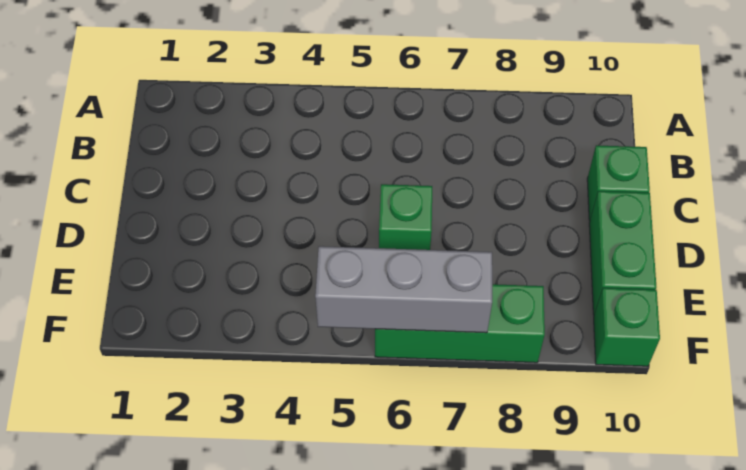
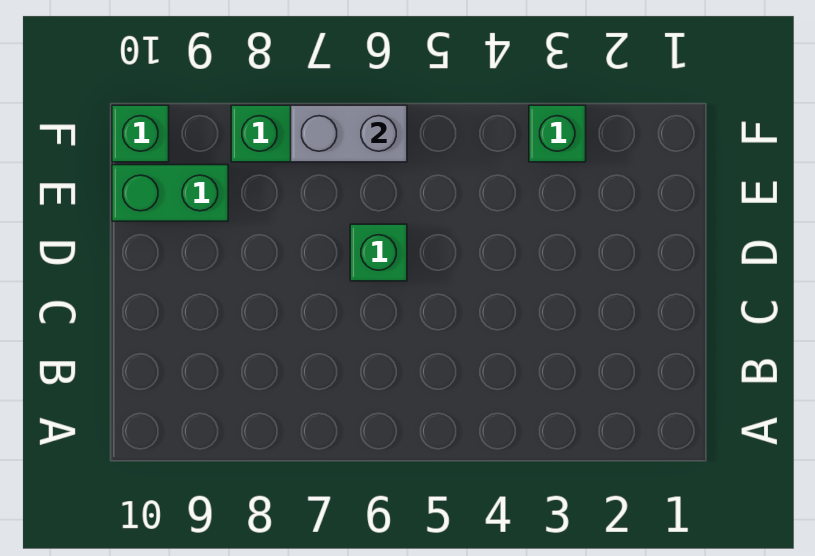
green 1x1 brick [587,145,650,221] -> green 1x1 brick moved to [529,105,586,162]
green 1x2 brick [589,191,656,315] -> green 1x2 brick turned to [112,165,228,221]
grey 1x3 brick [315,246,492,333] -> grey 1x2 brick [291,105,407,162]

